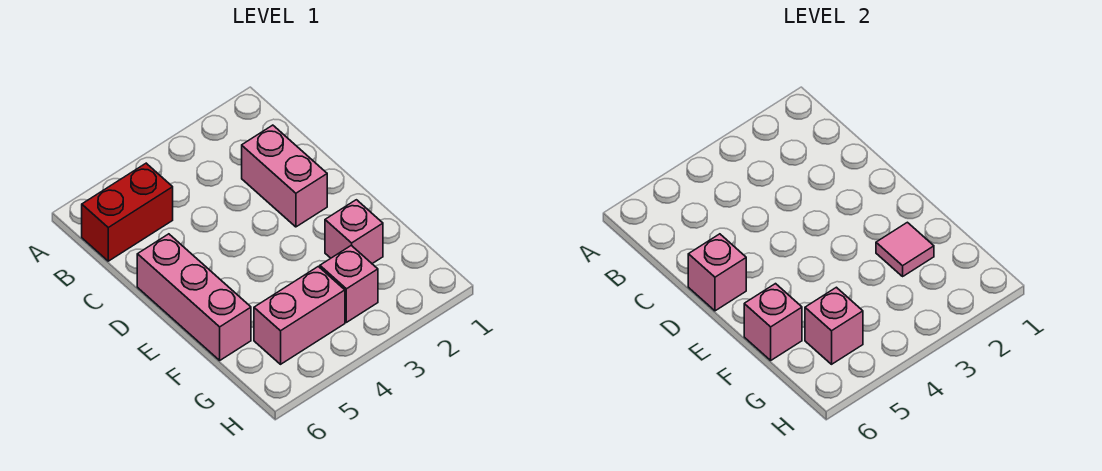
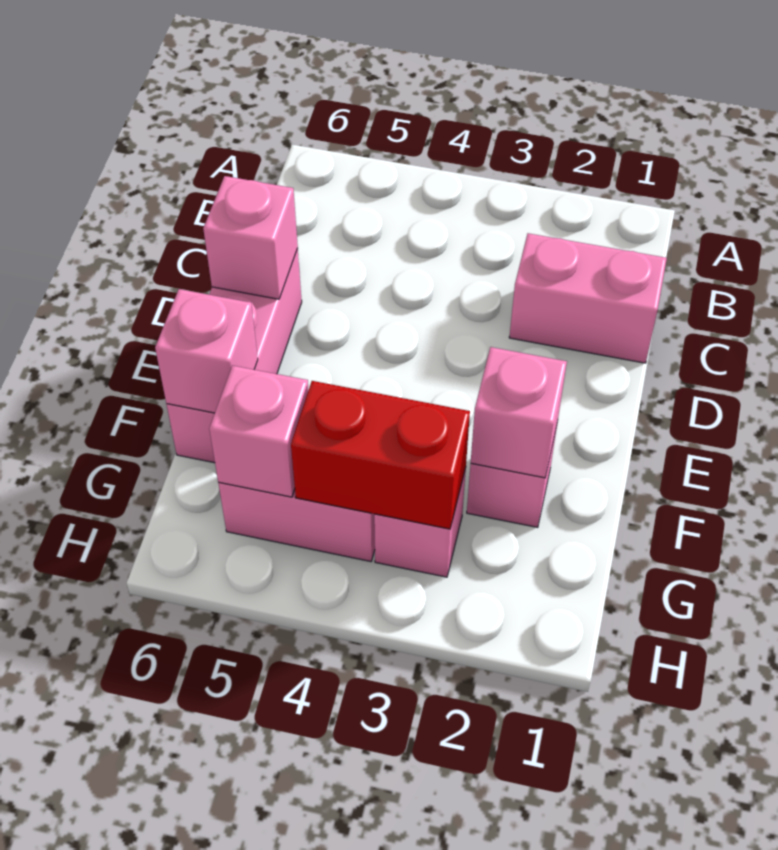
red 1x2 brick [82,163,173,261] -> red 1x2 brick moved to [291,381,470,529]
pink 1x2 brick [242,125,327,227] -> pink 1x2 brick turned to [509,233,667,363]
pink 1x1 tile [876,222,934,276] -> pink 1x1 brick [471,347,567,478]

